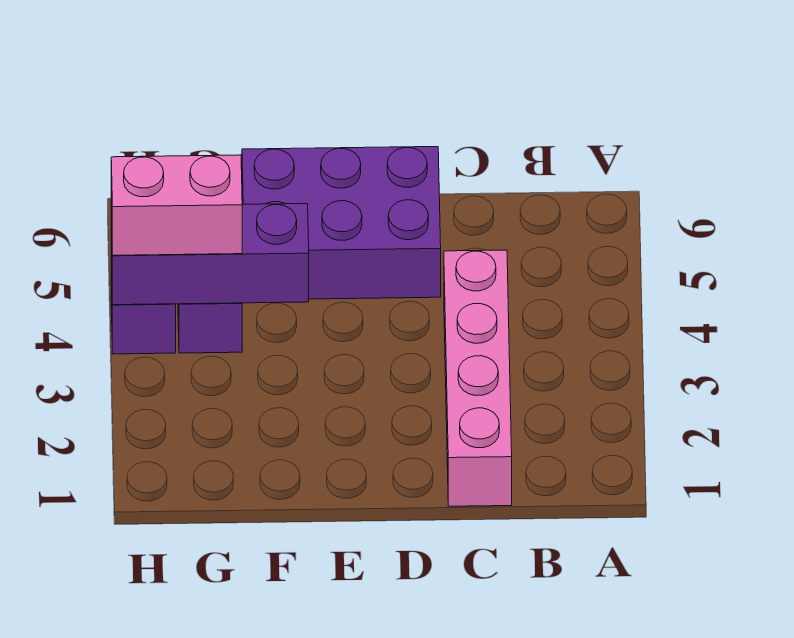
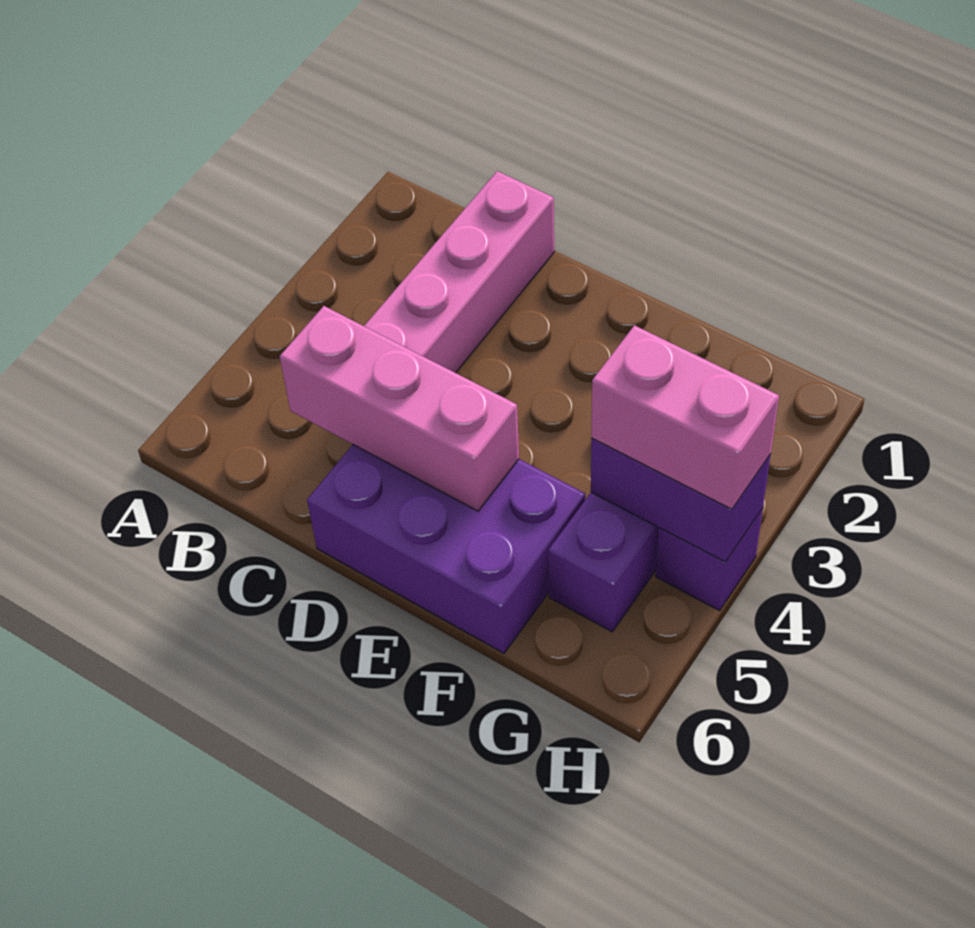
none -> pink 1x3 brick [280,306,519,511]
purple 1x3 brick [111,204,309,305] -> purple 1x2 brick [591,439,771,562]

